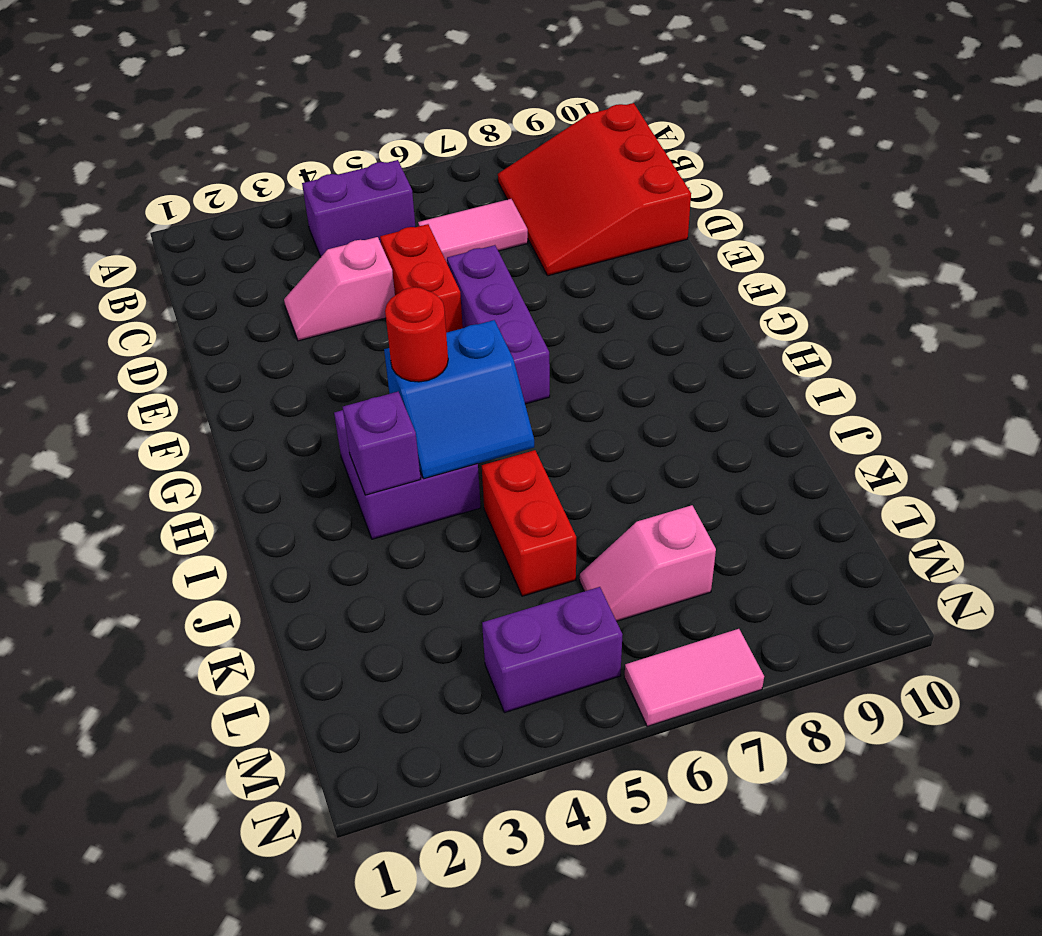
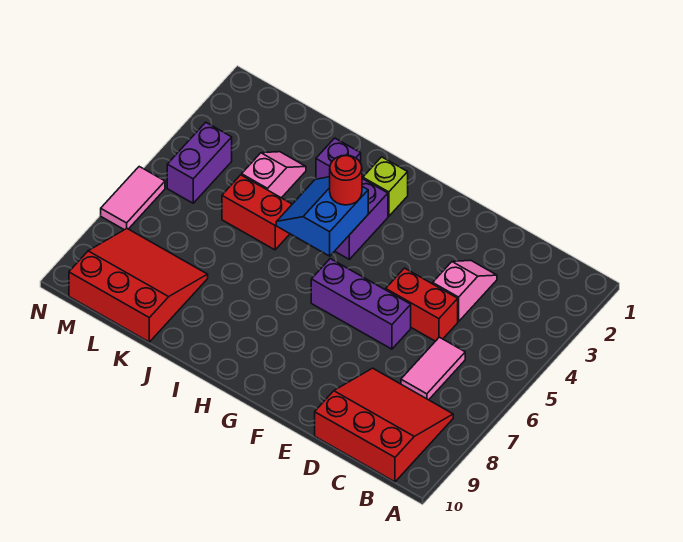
purple 1x2 brick [302,160,415,257] -> none
none -> lime 1x1 brick [363,157,408,216]
none -> red 3x3 slope [69,229,208,342]
pink 1x2 slope [580,505,716,621] -> pink 1x2 slope moved to [242,152,306,198]

